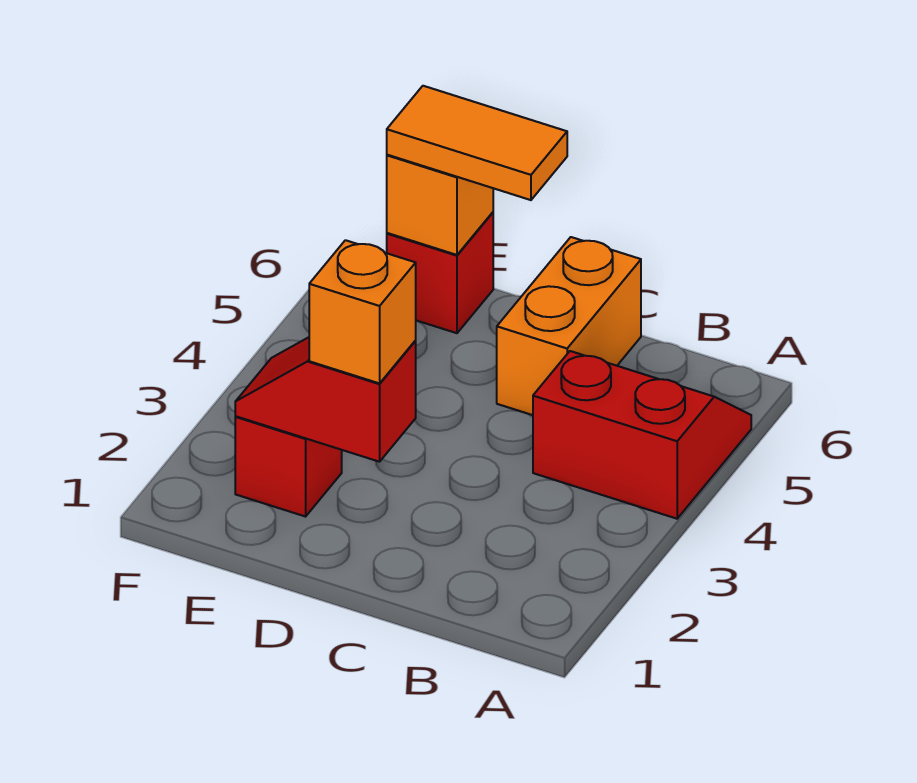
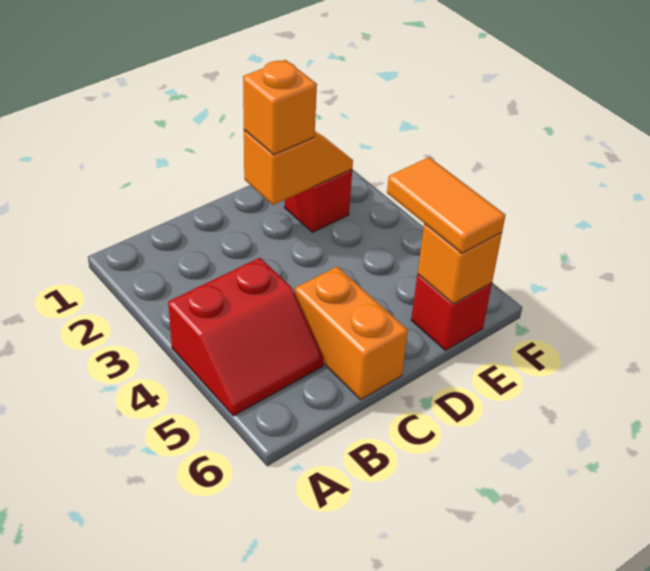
red 1x2 slope [235,337,416,462] -> orange 1x2 slope [244,130,353,205]
orange 1x2 tile [387,86,567,200] -> orange 1x2 tile turned to [387,157,506,253]

